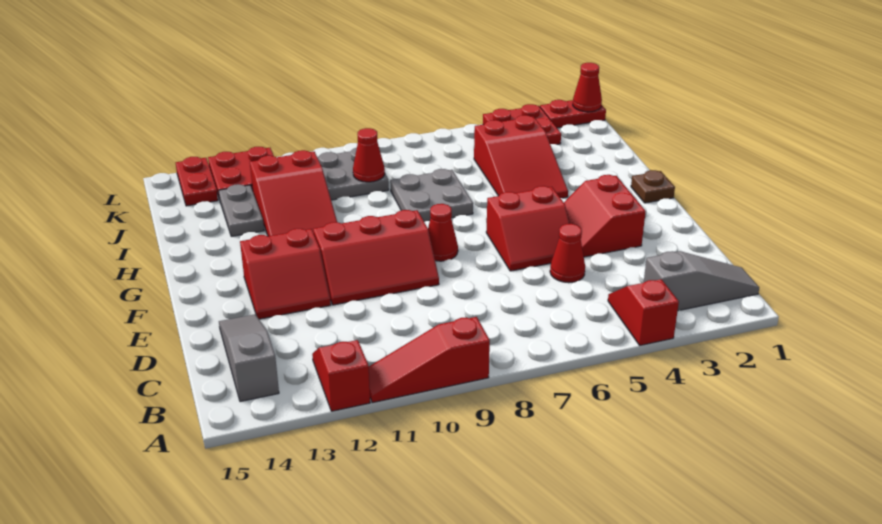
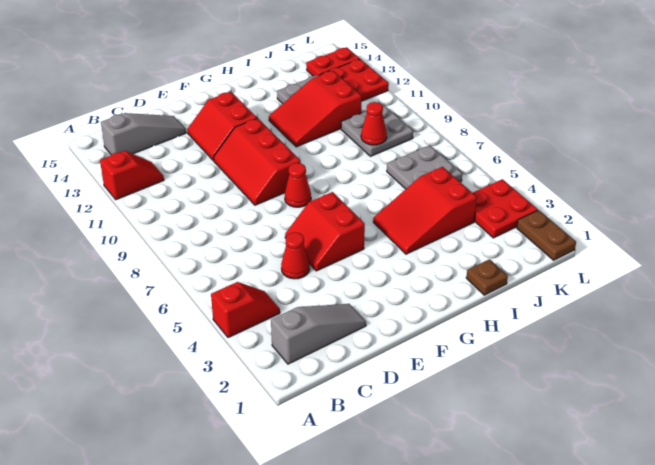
red 1x3 slope [369,317,490,403] -> none
grey 1x3 slope [644,251,759,311] -> grey 1x3 slope turned to [271,304,366,364]
red 2x2 slope [564,175,646,257] -> none
brown 1x1 plate [631,170,675,203] -> brown 1x1 plate moved to [466,259,508,295]
grey 2x2 plate [390,169,473,222] -> grey 2x2 plate moved to [387,145,462,189]
red 1x2 plate [540,100,606,128] -> brown 1x2 plate [517,210,576,260]
red 1x1 cone [573,63,602,112] -> none

